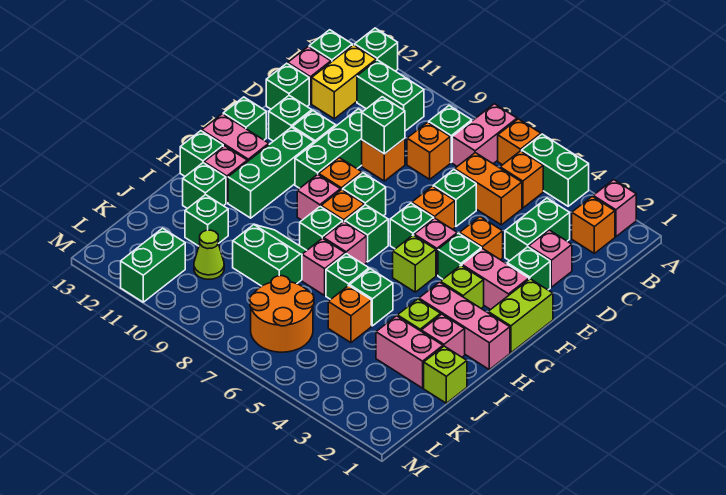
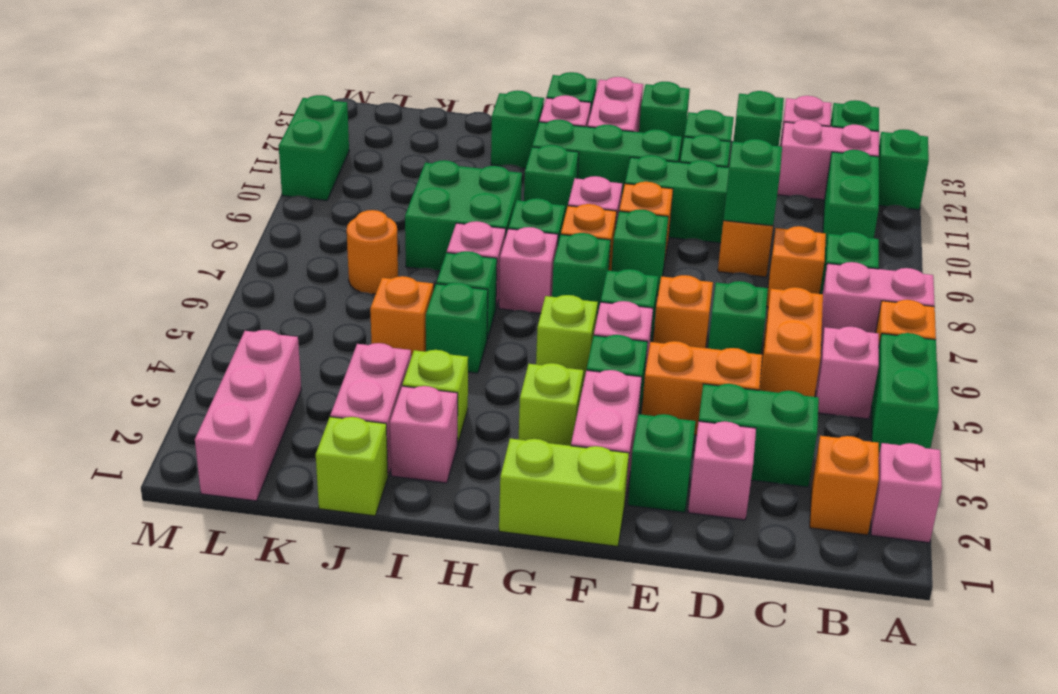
orange 1x1 brick [500,151,543,208] -> pink 1x1 brick [815,327,879,419]
yellow 1x2 brick [312,45,376,119] -> pink 1x2 brick [777,120,879,200]
orange 1x1 brick [460,217,503,260] -> orange 1x2 brick [642,341,762,435]
pink 1x3 brick [419,282,510,370] -> pink 1x3 brick moved to [195,330,301,501]
green 2x2 slope [233,225,307,286] -> green 2x2 brick [405,160,522,271]
green 1x1 brick [185,195,228,246] -> green 1x1 brick moved to [524,145,579,214]
orange 2x2 round brick [250,276,314,352] -> orange 1x1 round brick [347,210,398,294]
lime 1x1 cone [194,230,224,279] -> none
green 1x2 brick [121,228,185,302] -> green 1x2 brick turned to [279,95,349,200]

